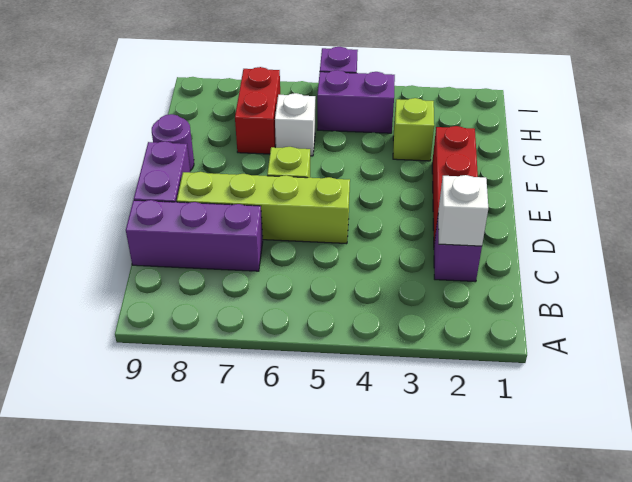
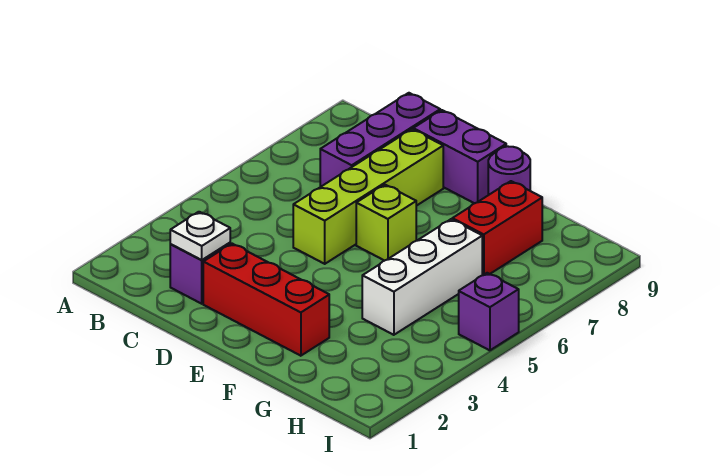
white 1x1 brick [438,175,488,246] -> white 1x1 plate [170,212,230,260]
lime 1x1 brick [393,98,434,161] -> none
white 1x1 brick [275,93,315,156] -> white 1x3 brick [362,219,482,335]
red 1x2 brick [235,67,280,154] -> red 1x2 brick turned to [452,181,542,275]
purple 1x2 brick [317,70,395,133] -> none

